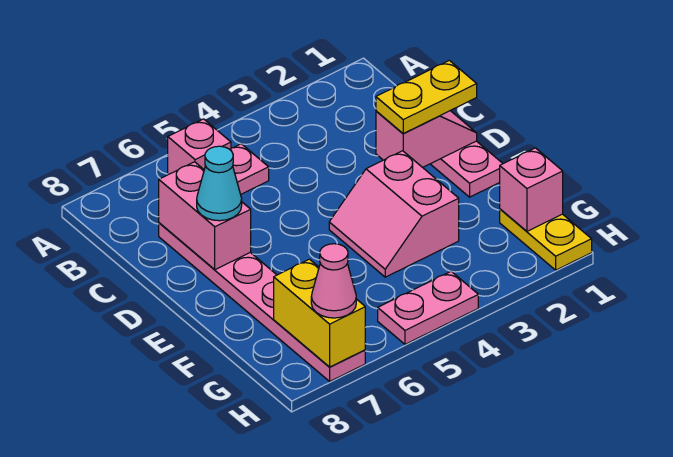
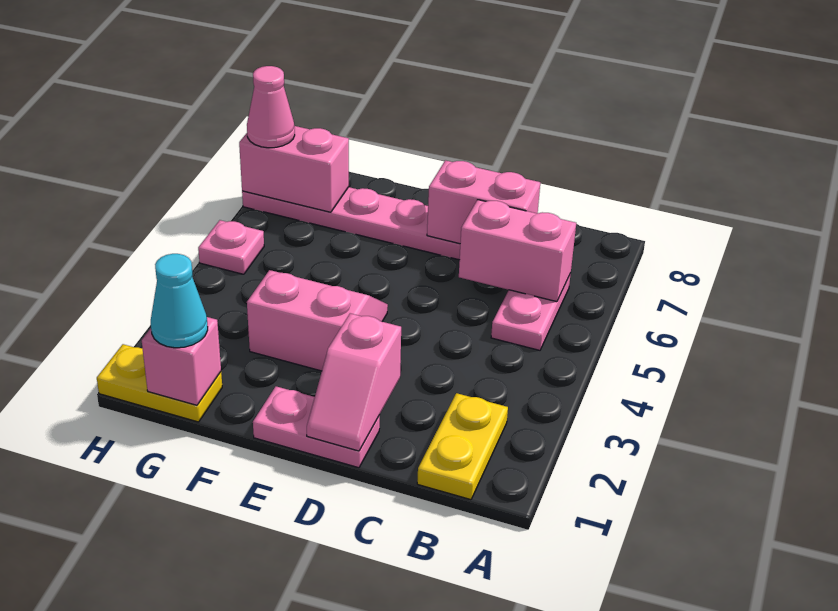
pink 1x1 brick [168,119,231,175] -> pink 1x2 brick [459,200,576,302]
yellow 1x2 plate [376,60,477,133] -> yellow 1x2 plate moved to [417,393,508,500]
cyan 1x1 cone [197,146,242,221] -> cyan 1x1 cone moved to [151,254,208,348]
yellow 1x2 brick [274,259,365,367] -> pink 1x2 brick [239,126,349,212]
pink 1x2 plate [378,271,478,344] -> pink 1x1 plate [198,220,264,274]

